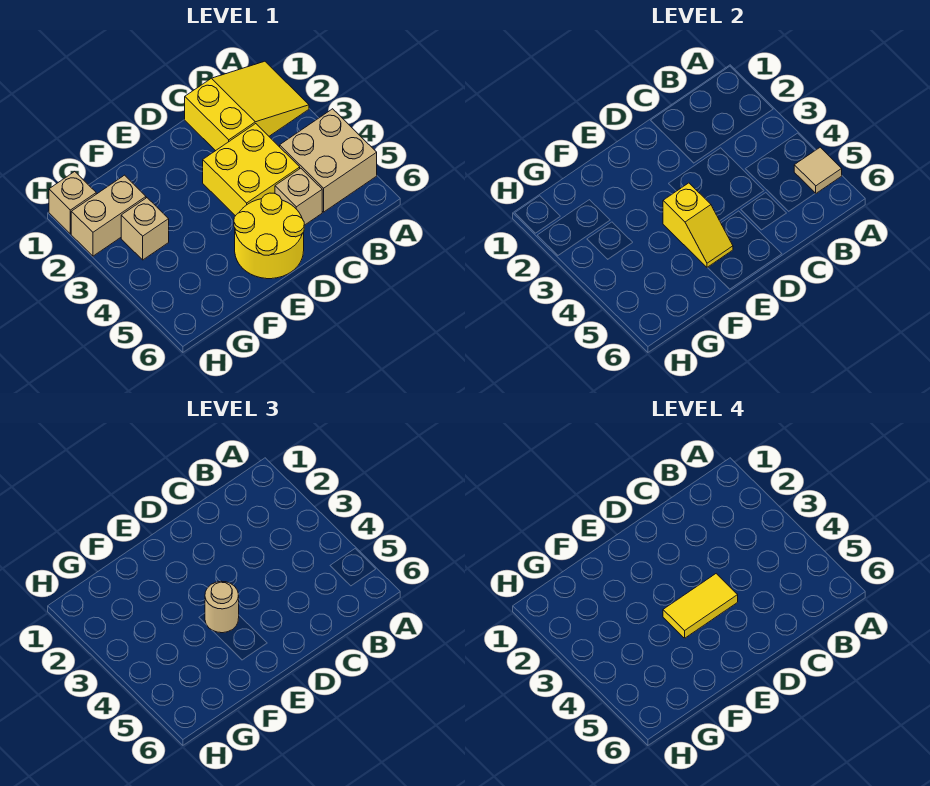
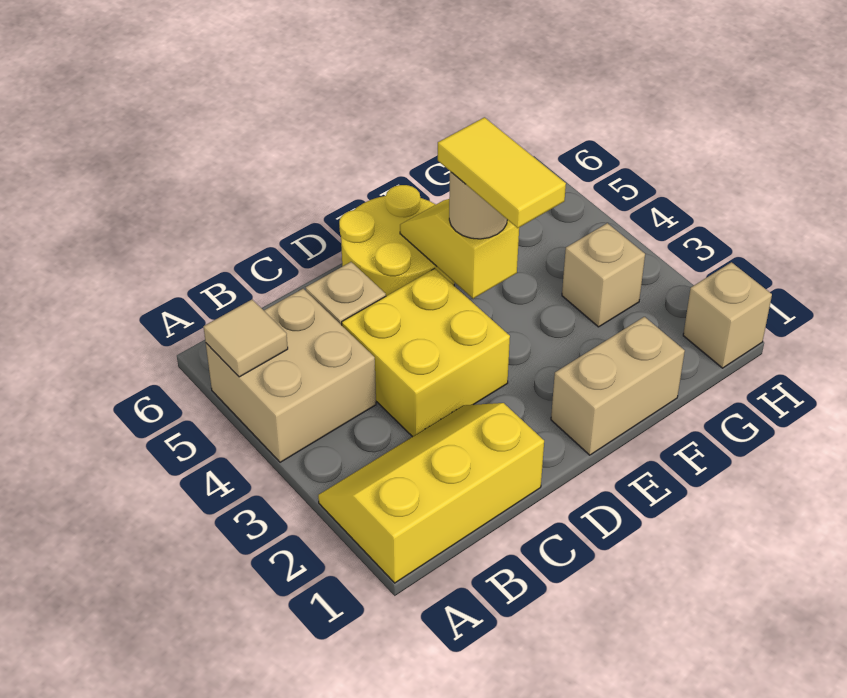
yellow 2x3 slope [185,61,309,151] -> yellow 2x3 slope turned to [318,403,544,583]
yellow 1x2 tile [663,574,738,638] -> yellow 1x2 tile turned to [438,117,566,228]
tan 1x2 brick [71,175,146,256] -> tan 1x2 brick moved to [551,317,685,455]

